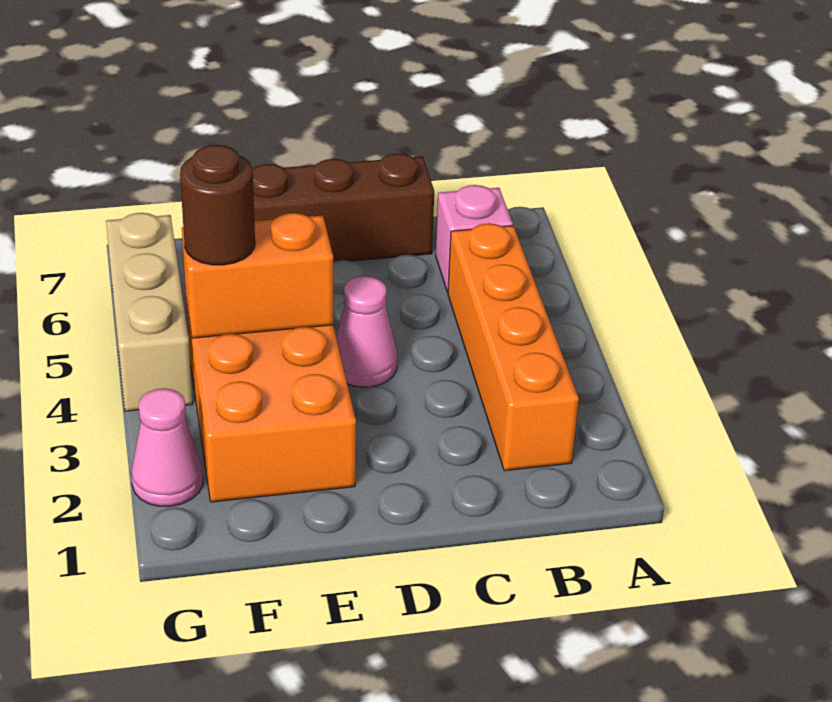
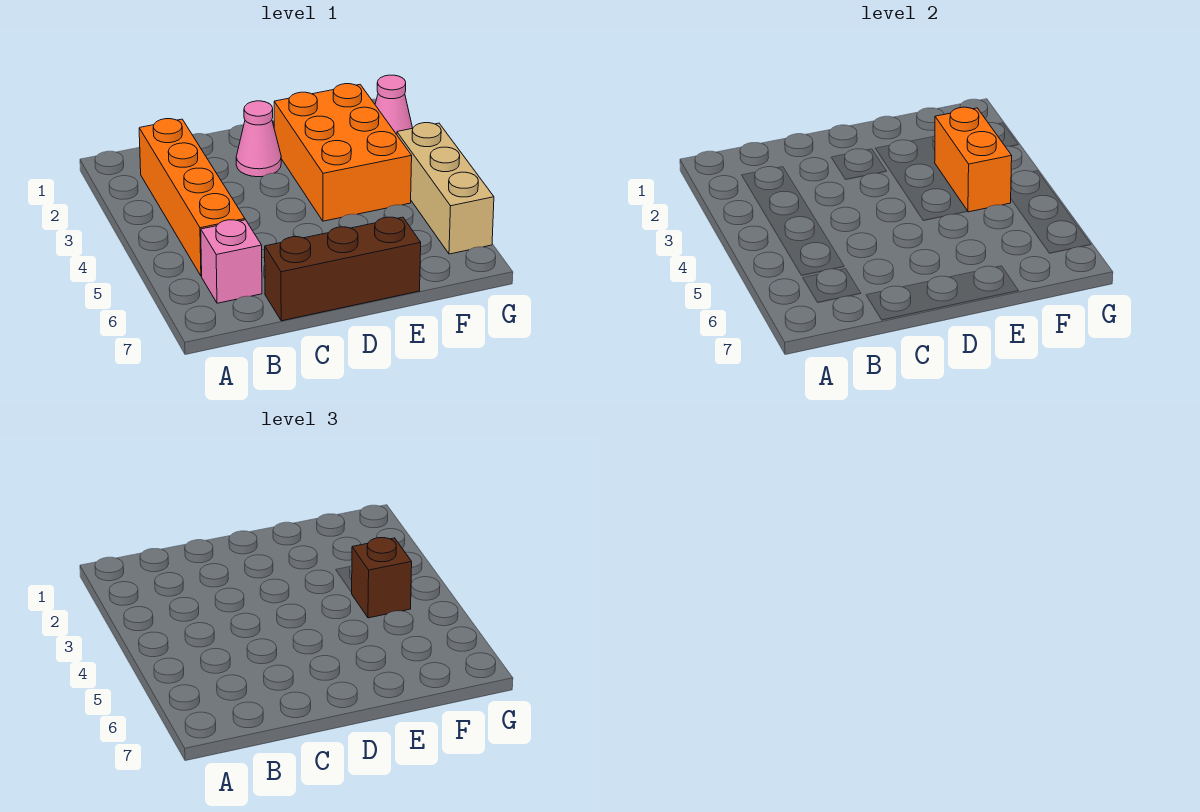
pink 1x1 cone [336,276,397,387] -> pink 1x1 cone moved to [236,101,281,177]
orange 1x2 brick [182,213,333,338] -> orange 1x2 brick turned to [935,107,1012,212]
brown 1x1 round brick [180,145,255,265] -> brown 1x1 brick [351,538,412,618]

